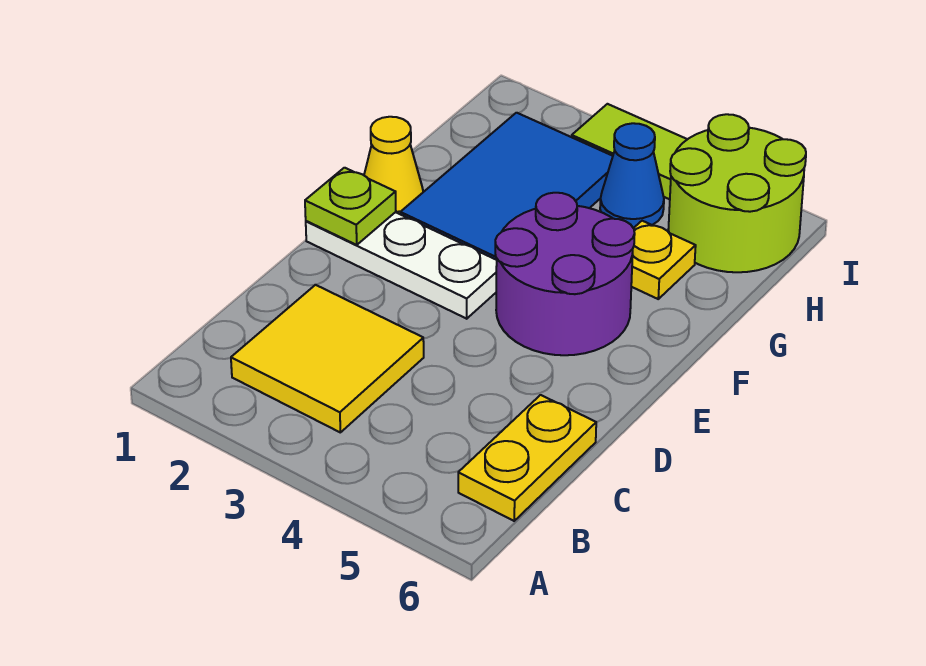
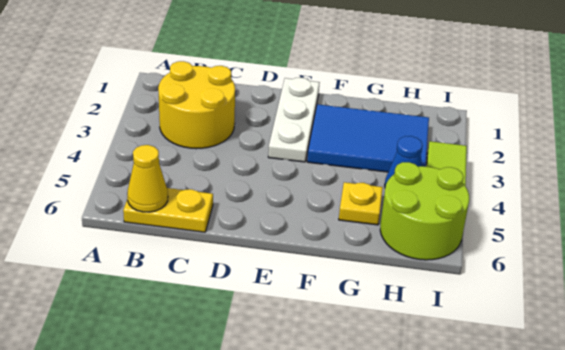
yellow 2x2 tile [231,285,424,432] -> yellow 2x2 round brick [158,61,235,149]
lime 1x1 plate [305,168,396,245] -> none
purple 2x2 round brick [495,193,635,355] -> none
yellow 1x1 cone [364,117,423,214] -> yellow 1x1 cone moved to [127,145,168,212]

